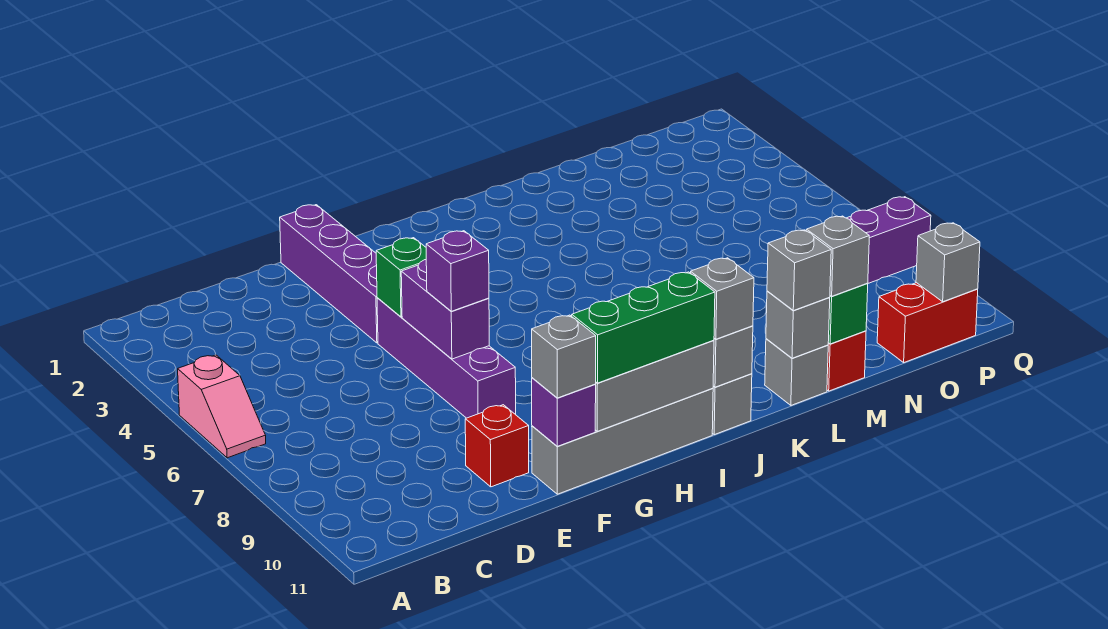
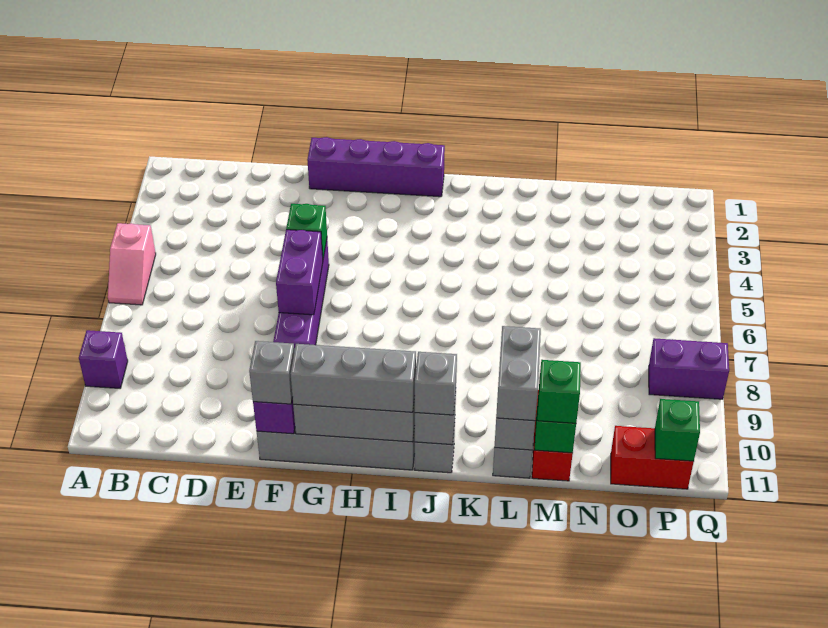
red 1x1 brick [465,405,529,487] -> none
purple 1x4 brick [280,205,378,343] -> purple 1x4 brick turned to [307,137,445,197]
purple 1x1 brick [426,231,489,311] -> purple 1x1 brick moved to [79,330,128,388]
green 1x3 brick [572,272,715,383] -> grey 1x3 brick [291,344,416,412]
grey 1x1 brick [767,230,831,311] -> grey 1x2 brick [496,326,541,421]
grey 1x1 brick [806,216,869,296] -> green 1x1 brick [537,360,581,423]
grey 1x1 brick [916,223,980,302] -> green 1x1 brick [655,399,700,461]

